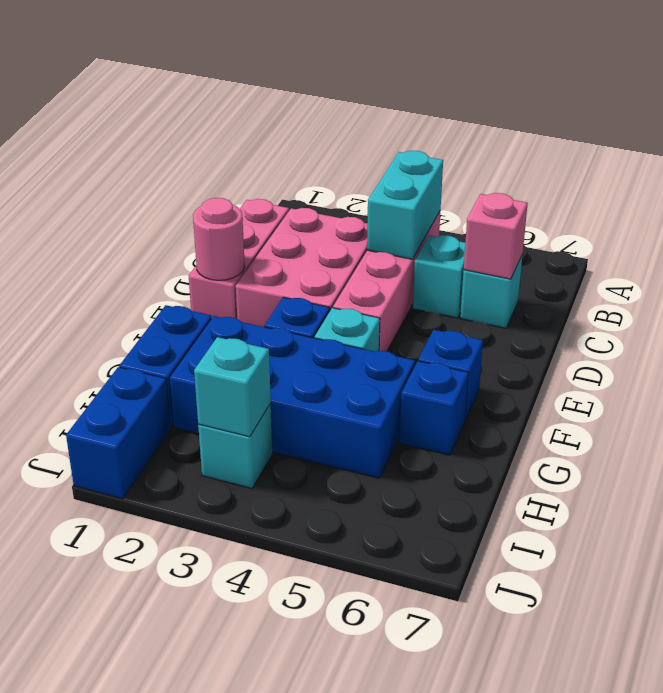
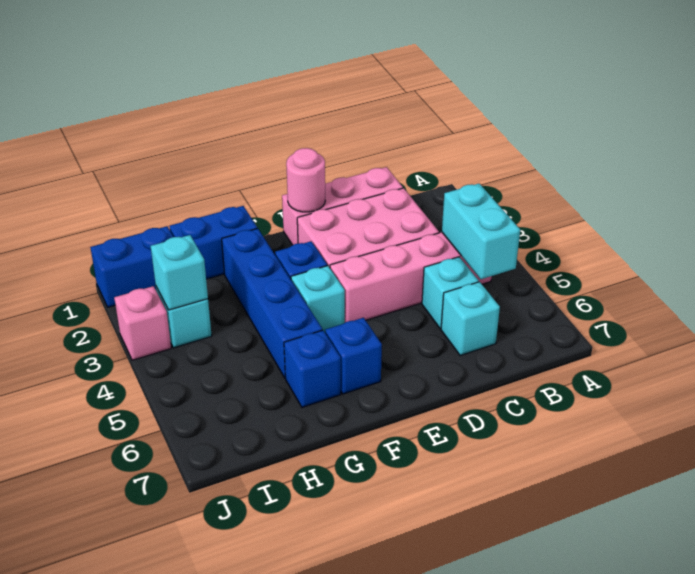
cyan 1x2 brick [367,151,443,259] -> cyan 1x2 brick turned to [442,184,520,279]
pink 1x1 brick [464,193,528,279] -> pink 1x1 brick moved to [114,286,171,360]
blue 2x4 brick [170,316,415,478] -> blue 1x4 brick [222,228,322,378]

